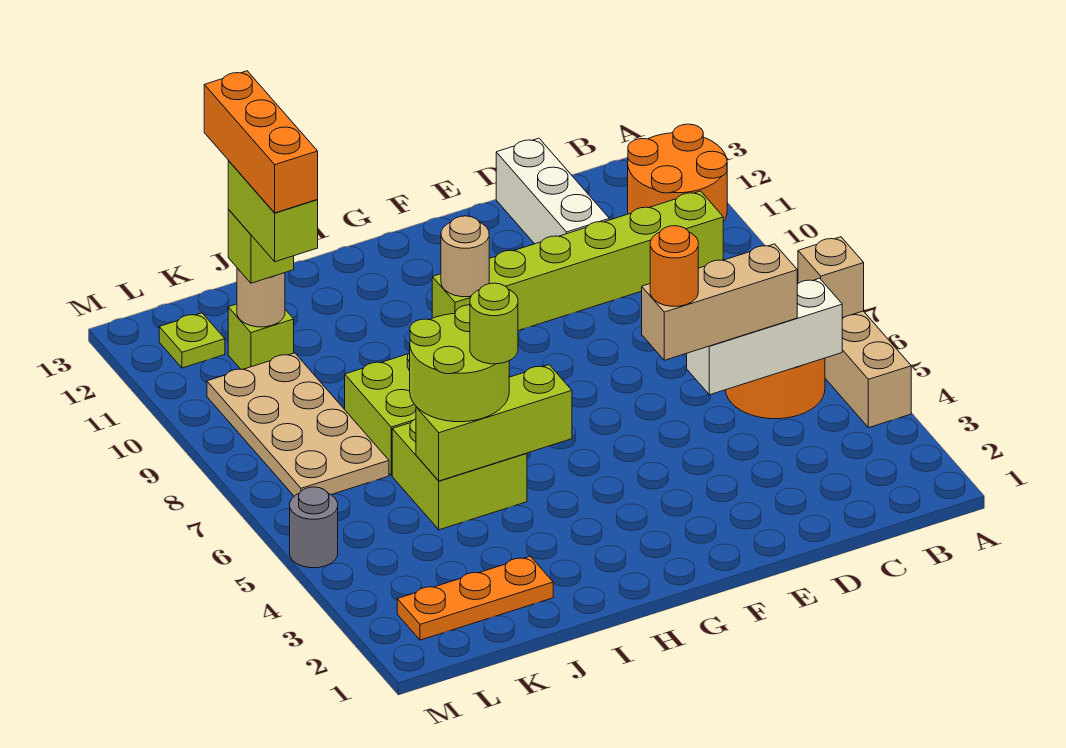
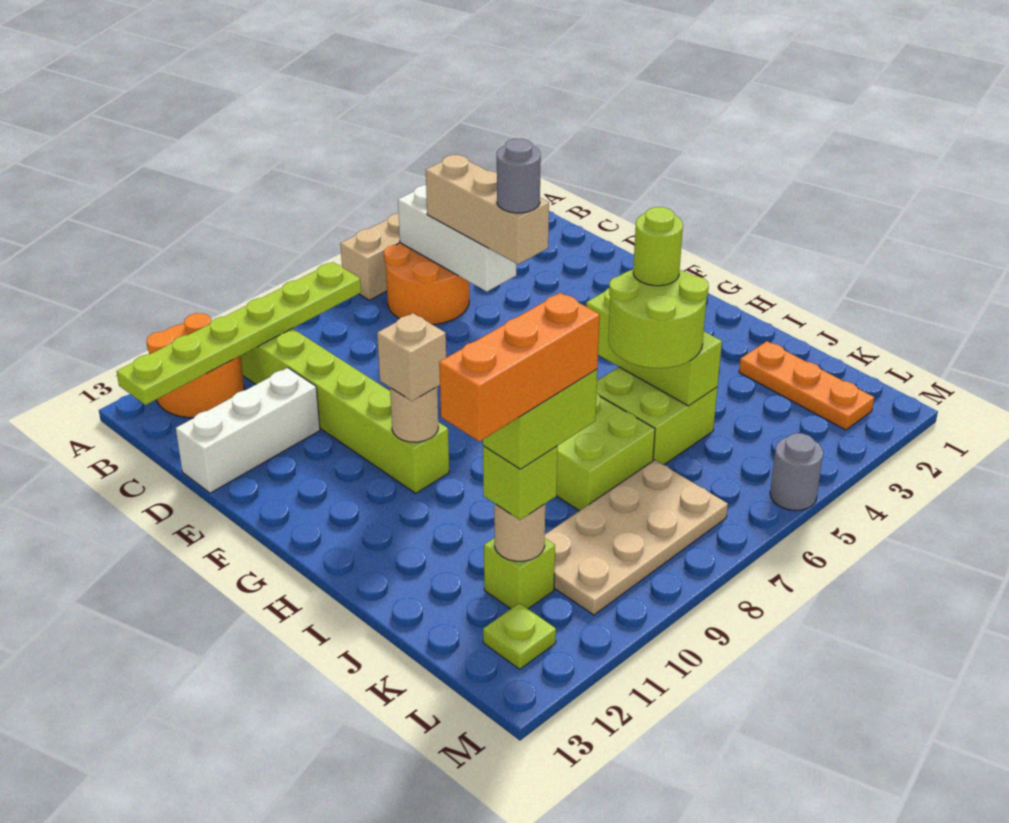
tan 1x1 brick [798,237,864,318] -> tan 1x1 brick moved to [377,313,446,401]
none -> lime 1x6 plate [117,262,361,405]
orange 1x1 round brick [650,226,698,306] -> grey 1x1 round brick [497,139,541,213]

